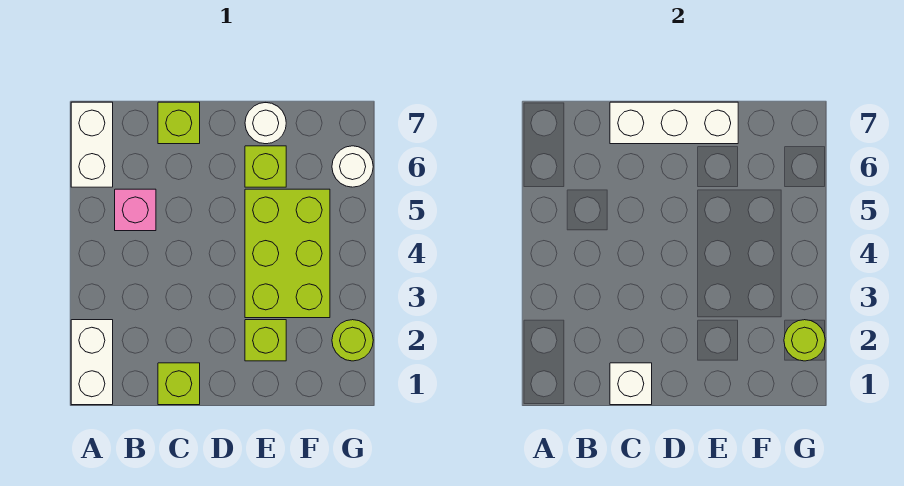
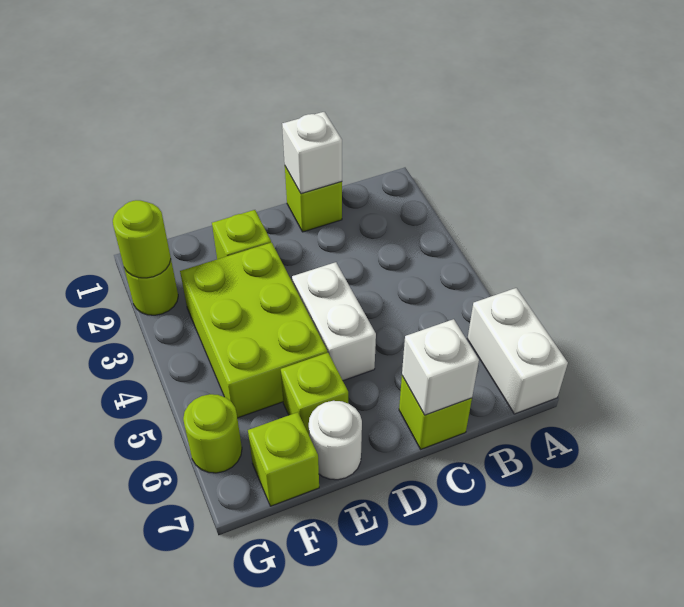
white 1x2 brick [71,320,113,405] -> white 1x2 brick moved to [292,262,376,381]
pink 1x1 brick [115,189,156,231] -> none
white 1x3 brick [610,102,738,144] -> white 1x1 brick [402,319,479,415]
none -> lime 1x1 brick [248,412,319,506]
white 1x1 round brick [332,146,373,187] -> lime 1x1 round brick [183,394,242,473]

